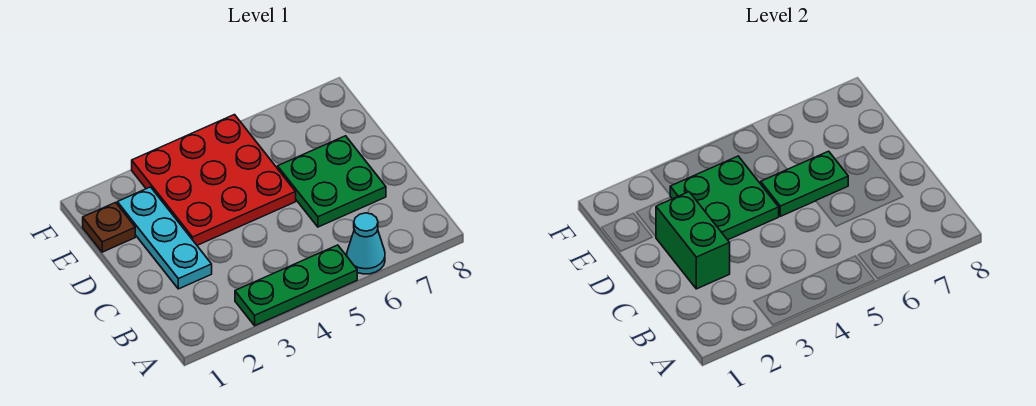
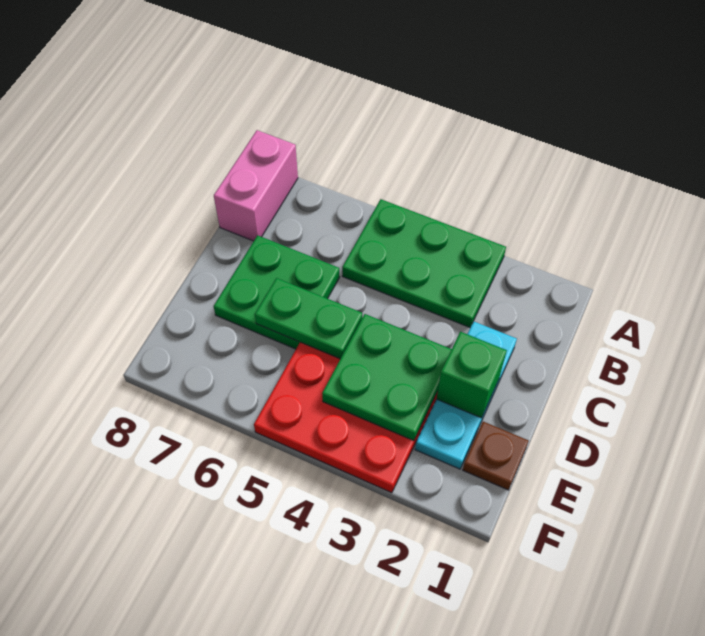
green 1x3 plate [235,245,357,326] -> green 2x3 plate [342,199,506,327]
cyan 1x1 cone [347,213,385,274] -> none
none -> pink 1x2 brick [214,130,298,241]
green 1x2 brick [656,192,730,289] -> green 1x1 brick [437,332,507,418]

